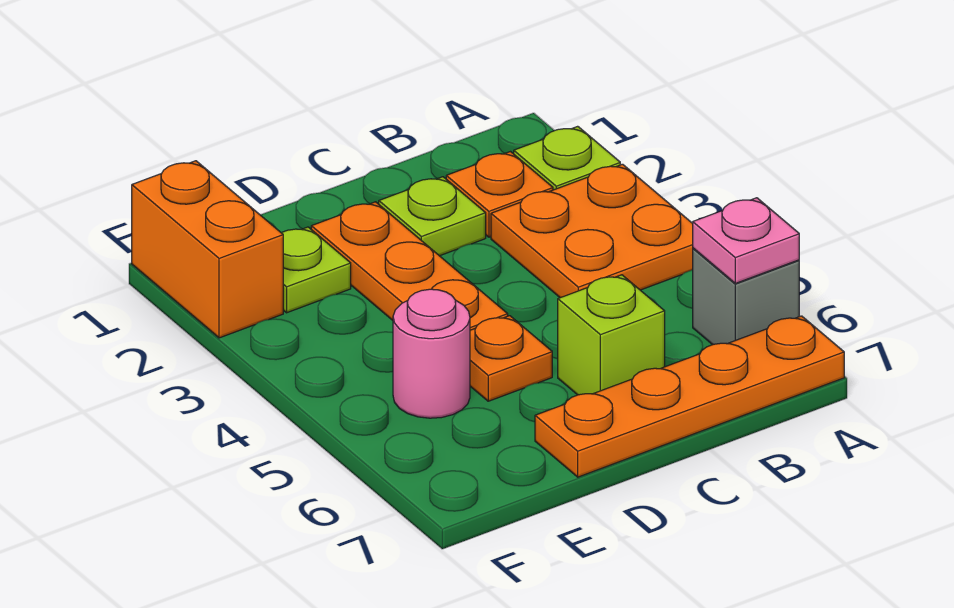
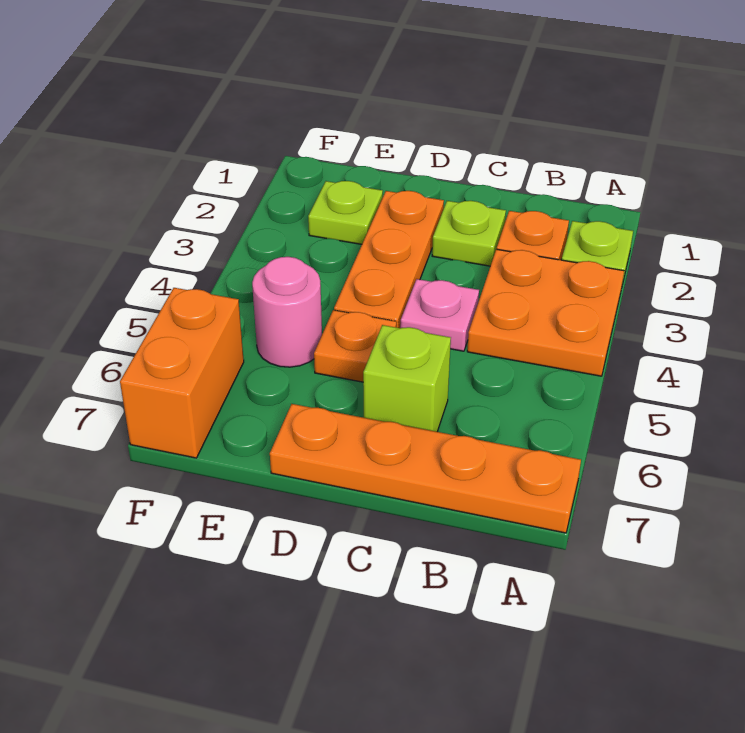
grey 1x1 brick [693,248,799,345] -> none
pink 1x1 plate [693,198,799,283] -> pink 1x1 plate moved to [400,279,479,351]
orange 1x2 brick [132,161,283,338] -> orange 1x2 brick moved to [120,288,244,458]

